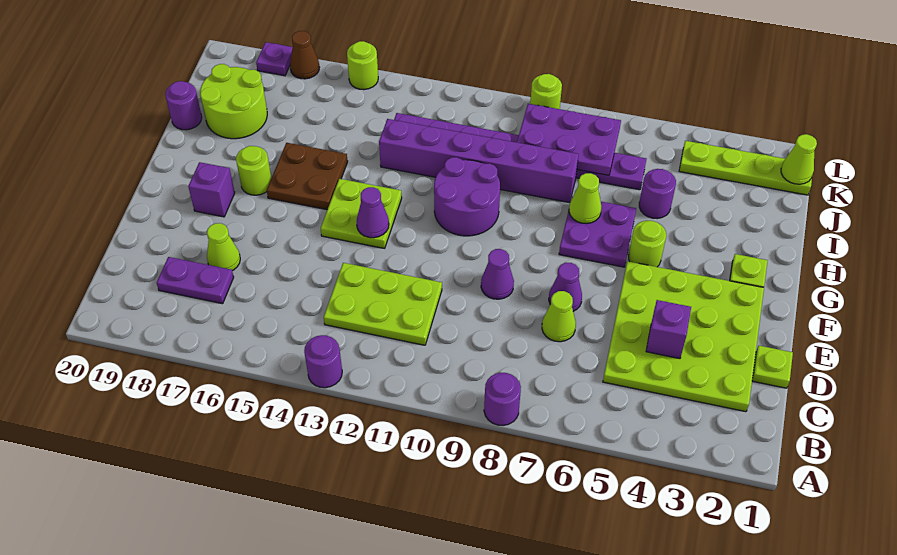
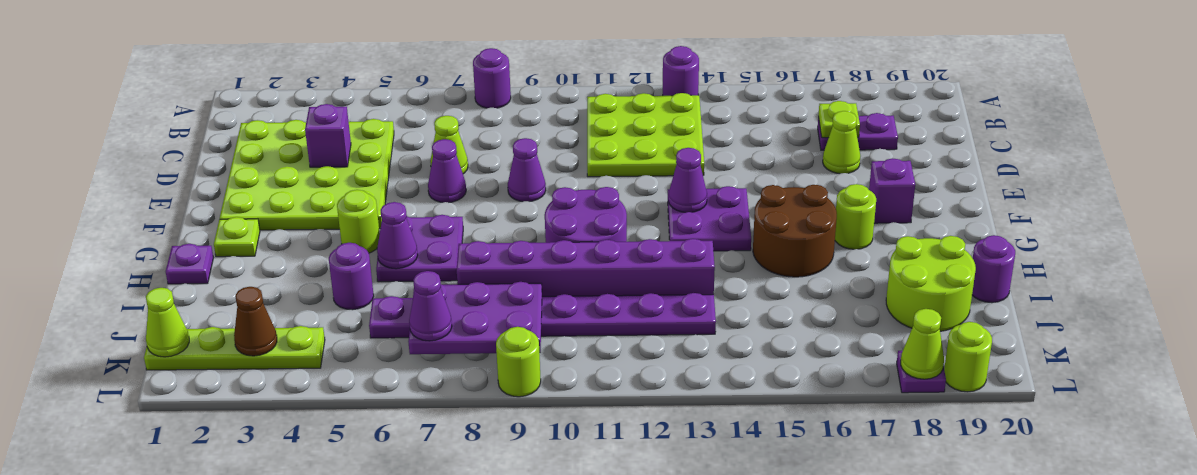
lime 2x3 plate [324,263,442,345] -> lime 3x3 plate [587,93,704,177]
lime 1x1 plate [752,346,793,388] -> lime 1x1 plate moved to [818,101,860,138]
lime 2x2 plate [321,179,402,248] -> purple 2x2 plate [668,186,751,251]
brown 2x2 plate [267,143,348,210] -> brown 2x2 round brick [753,185,837,277]
none -> purple 1x1 plate [166,244,213,284]
none -> purple 1x1 cone [377,202,418,269]
lime 1x1 cone [569,173,601,224] -> lime 1x1 cone moved to [901,309,944,379]
none -> purple 1x1 cone [409,271,452,341]
lime 1x1 round brick [347,41,378,90] -> lime 1x1 round brick moved to [944,322,992,392]
brown 1x1 cone [290,31,320,79] -> brown 1x1 cone moved to [234,287,277,356]

